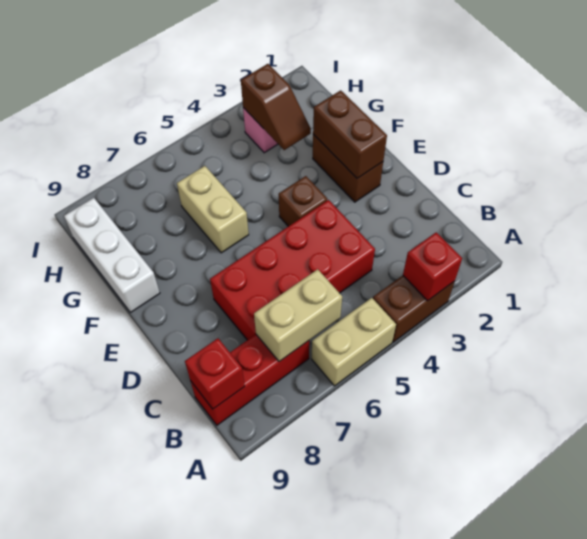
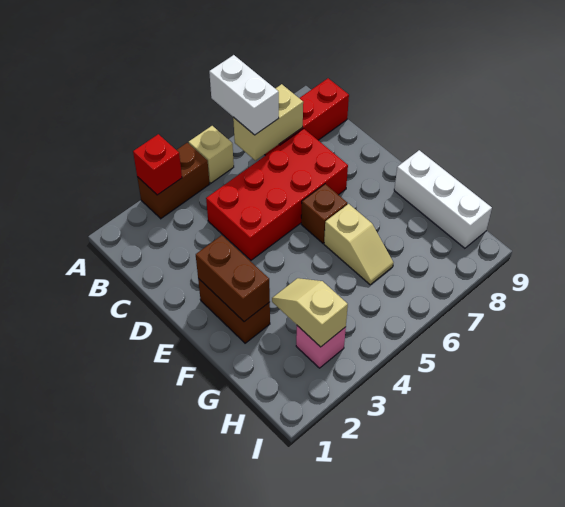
tan 1x2 brick [312,298,396,386] -> tan 1x1 brick [189,126,234,183]
none -> white 1x2 brick [209,55,279,135]
red 1x1 brick [185,338,245,409] -> none
brown 1x1 brick [279,176,327,226] -> brown 1x1 brick moved to [301,184,347,243]
tan 1x2 brick [177,166,249,253] -> tan 1x2 slope [324,204,394,285]
brown 1x2 slope [241,64,311,150] -> tan 1x2 slope [272,278,348,347]

